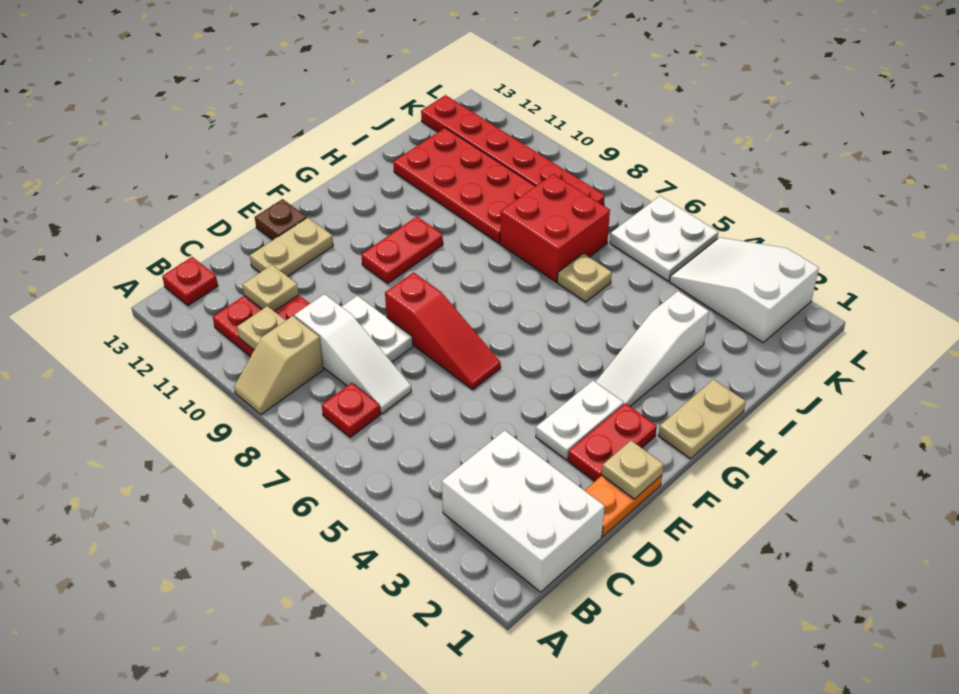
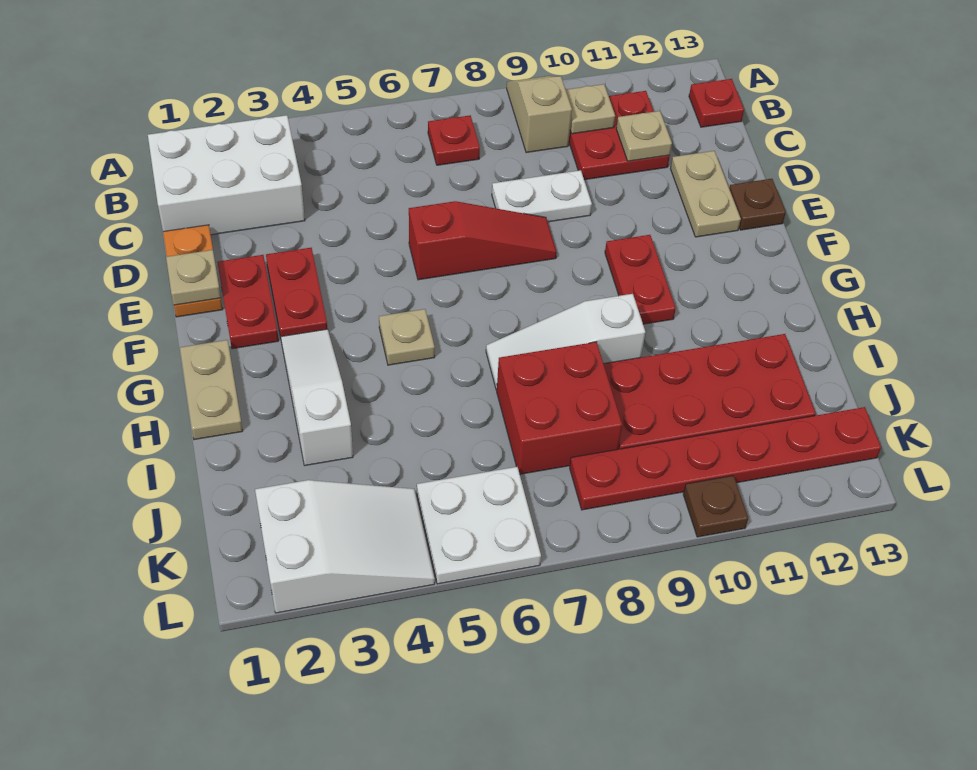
white 1x3 slope [295,294,411,413] -> white 1x3 slope moved to [486,294,646,390]
white 1x2 plate [536,381,624,460] -> red 1x2 plate [266,248,327,337]
red 1x3 slope [385,272,501,390] -> red 1x3 slope turned to [409,201,557,280]
tan 1x1 plate [557,253,612,302] -> tan 1x1 plate moved to [379,309,435,365]
none -> brown 1x1 plate [683,476,748,537]

